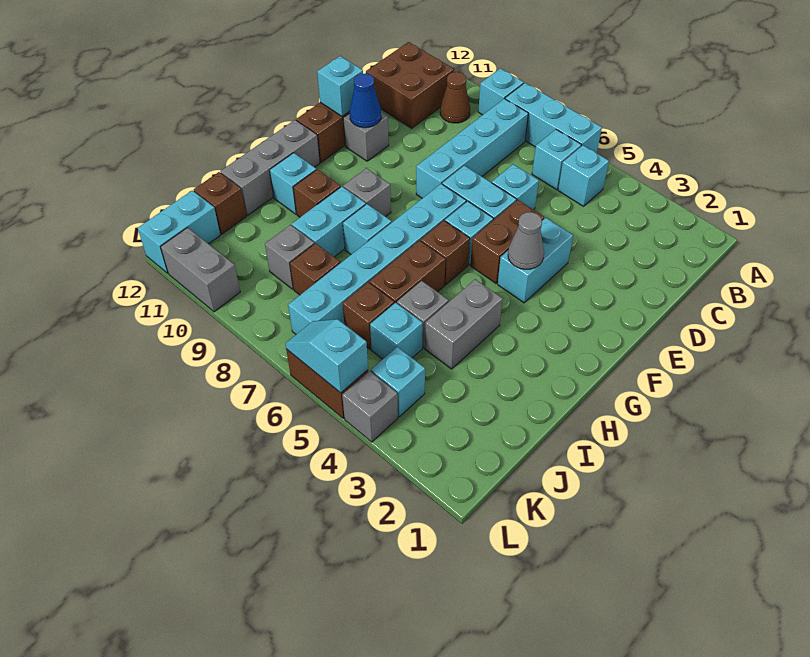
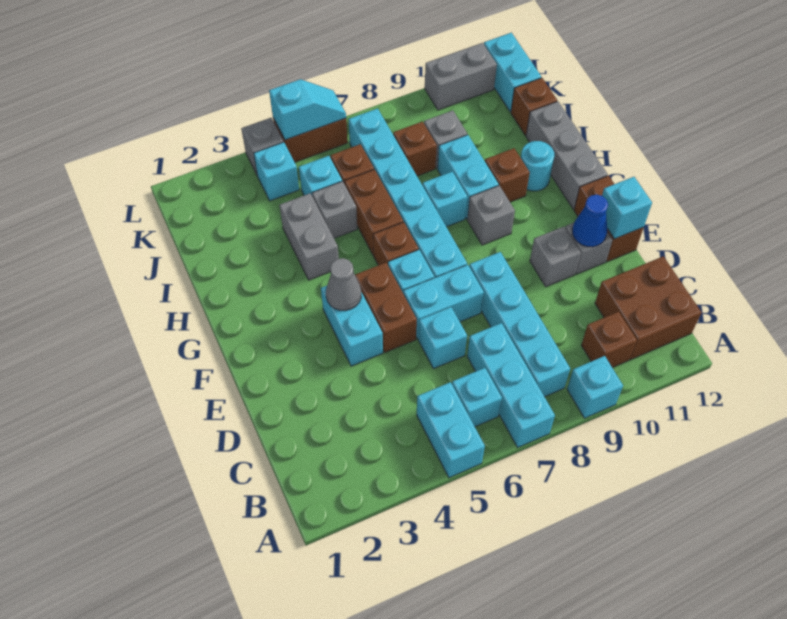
cyan 1x3 brick [505,83,602,153] -> cyan 1x3 brick turned to [467,323,555,448]
cyan 1x1 brick [558,145,609,206] -> cyan 1x2 brick [417,382,485,478]
brown 1x1 cone [440,72,470,123] -> brown 1x1 brick [581,312,637,368]
none -> grey 1x1 brick [530,227,581,287]
cyan 1x1 brick [270,153,316,214] -> cyan 1x1 round brick [521,141,554,191]

